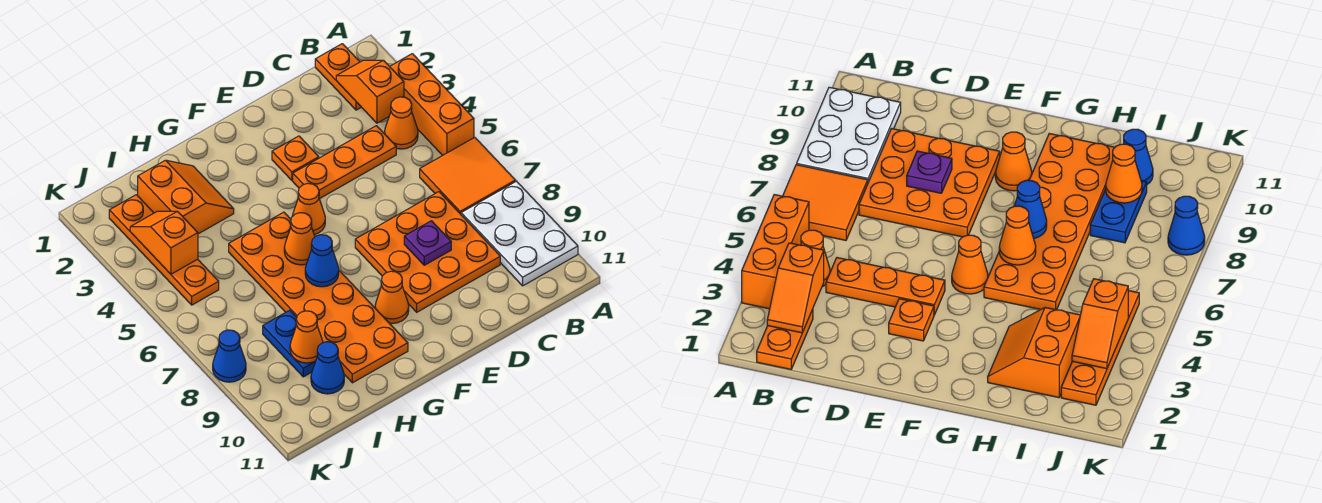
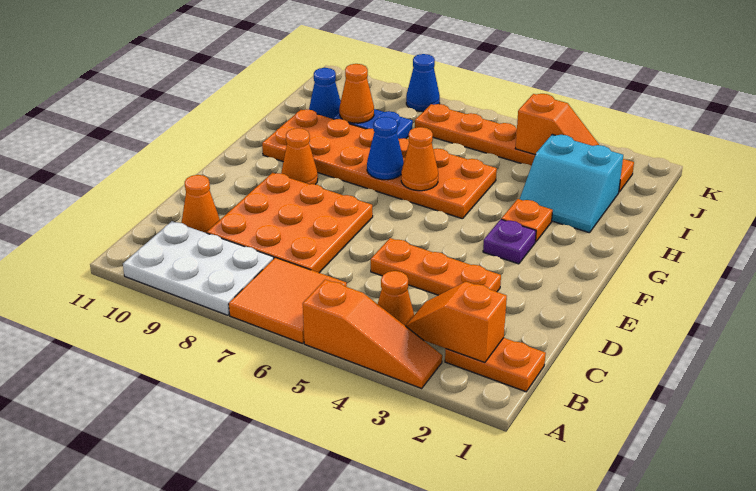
orange 1x3 brick [390,54,474,155] -> orange 1x3 slope [303,279,442,388]
orange 1x2 slope [336,60,404,123] -> orange 1x2 slope turned to [406,282,507,362]
orange 1x3 plate [293,126,396,199] -> orange 1x3 plate turned to [371,238,501,295]
purple 1x1 plate [404,221,451,265] -> purple 1x1 plate moved to [483,219,536,264]
orange 1x1 plate [272,136,319,180] -> orange 1x1 plate moved to [501,199,553,242]
orange 1x1 cone [293,183,325,235] -> orange 1x1 cone moved to [182,175,220,233]
orange 2x2 slope [138,160,234,234] -> cyan 2x2 slope [520,134,623,233]
orange 1x4 plate [109,195,219,305] -> orange 1x6 plate [415,104,634,192]

